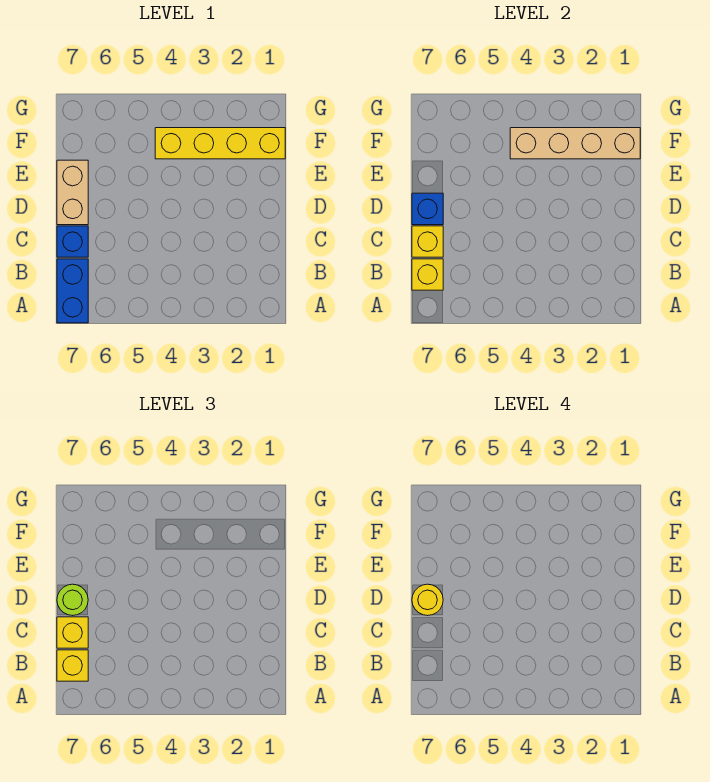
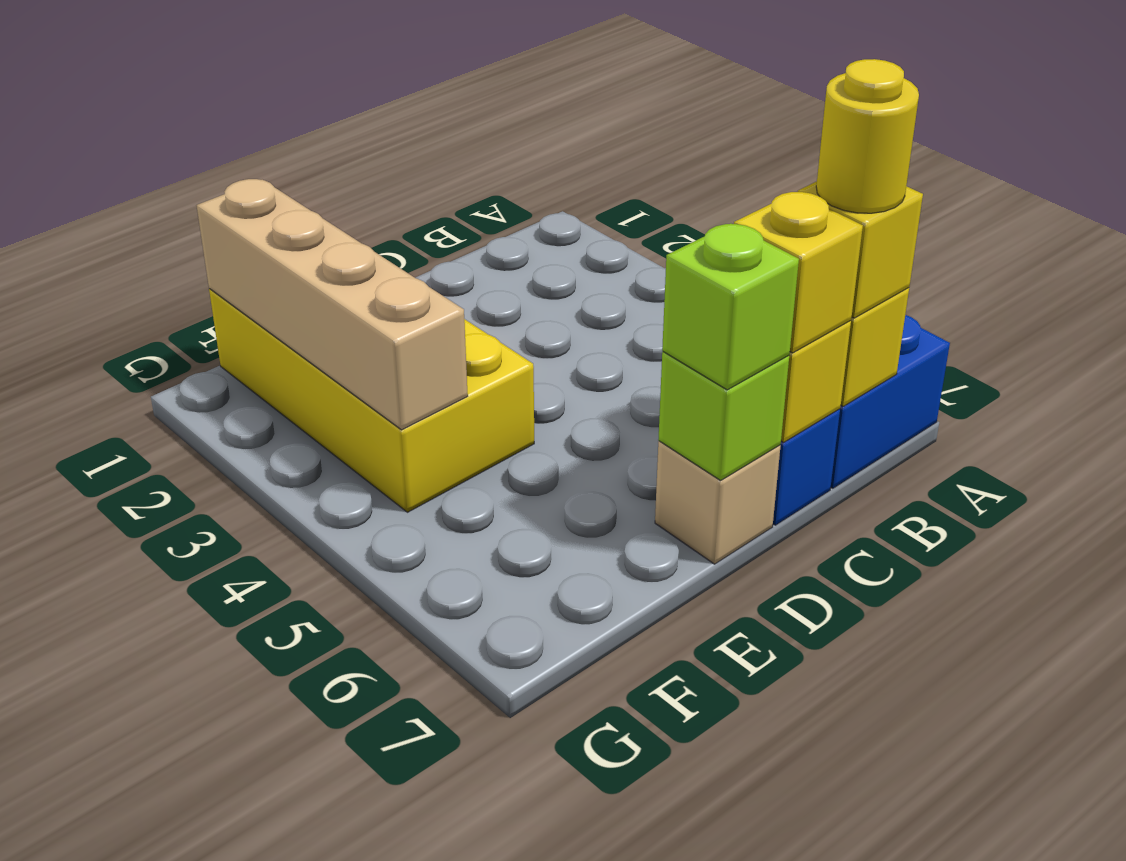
tan 1x2 brick [57,160,88,225] -> tan 1x1 brick [655,441,780,564]
blue 1x1 brick [412,193,443,225] -> lime 1x1 brick [658,352,789,480]
lime 1x1 round brick [57,584,88,616] -> lime 1x1 brick [662,224,799,390]
yellow 1x1 round brick [412,584,443,616] -> yellow 1x1 round brick moved to [816,59,919,213]
yellow 1x4 brick [155,128,285,159] -> yellow 2x4 brick [209,289,534,512]

